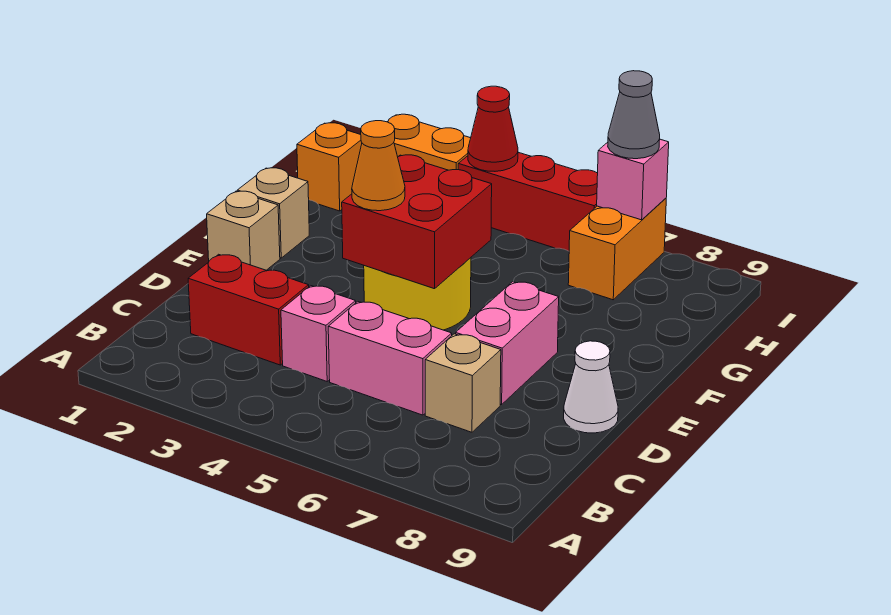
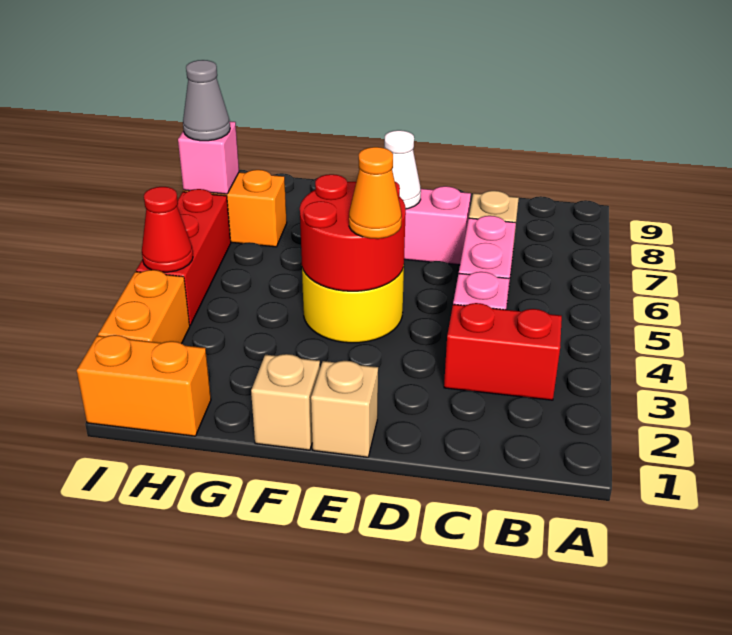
red 1x2 brick [188,254,309,365] -> red 1x2 brick turned to [444,303,562,400]
white 1x1 cone [564,341,618,433] -> white 1x1 cone moved to [384,130,421,209]
red 2x2 brick [342,155,492,289] -> red 2x2 round brick [300,174,406,291]
orange 1x1 brick [297,123,362,211] -> orange 1x2 brick [77,335,211,436]

